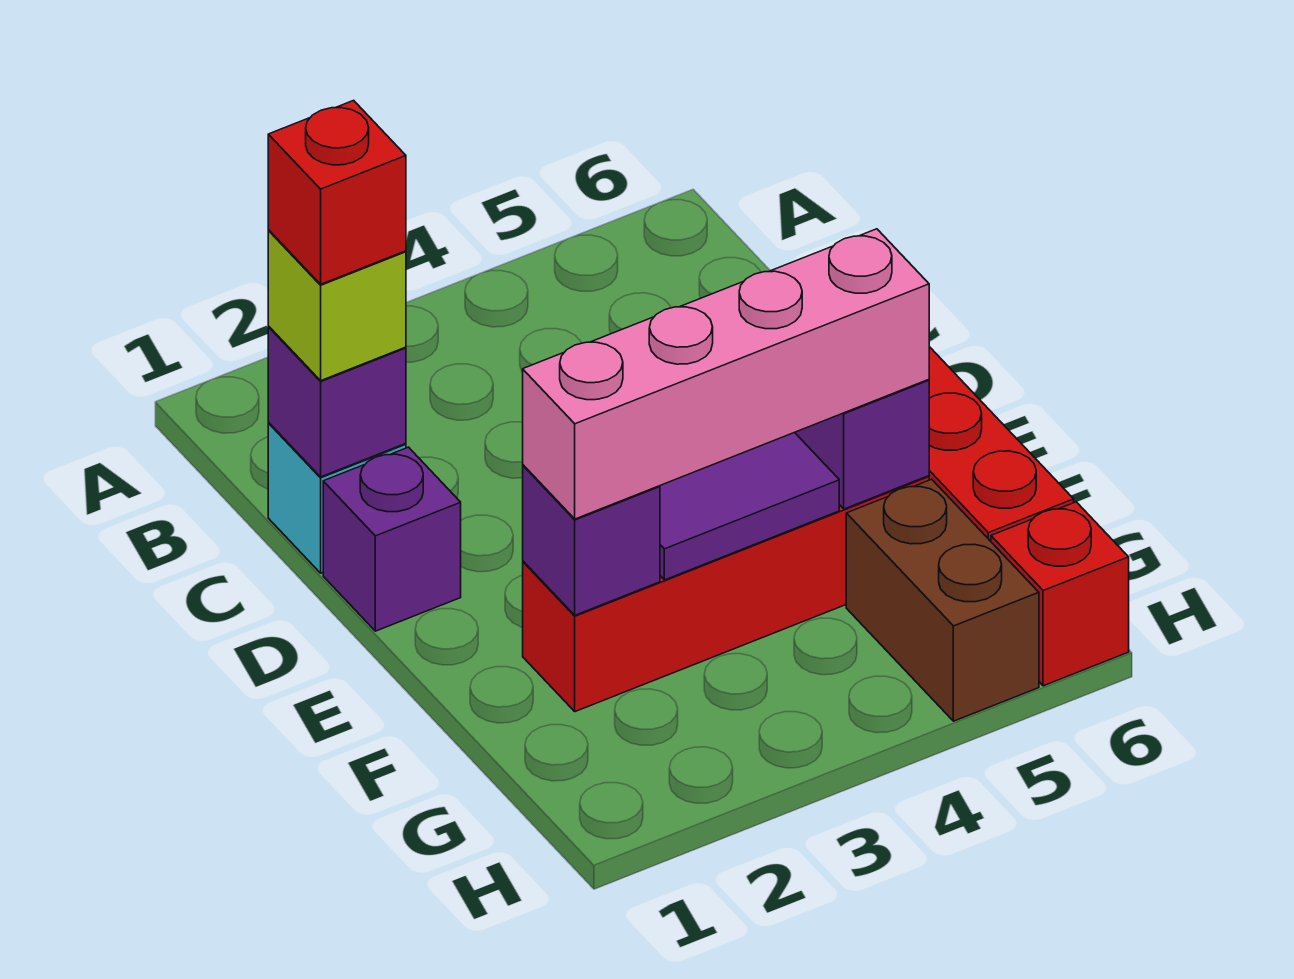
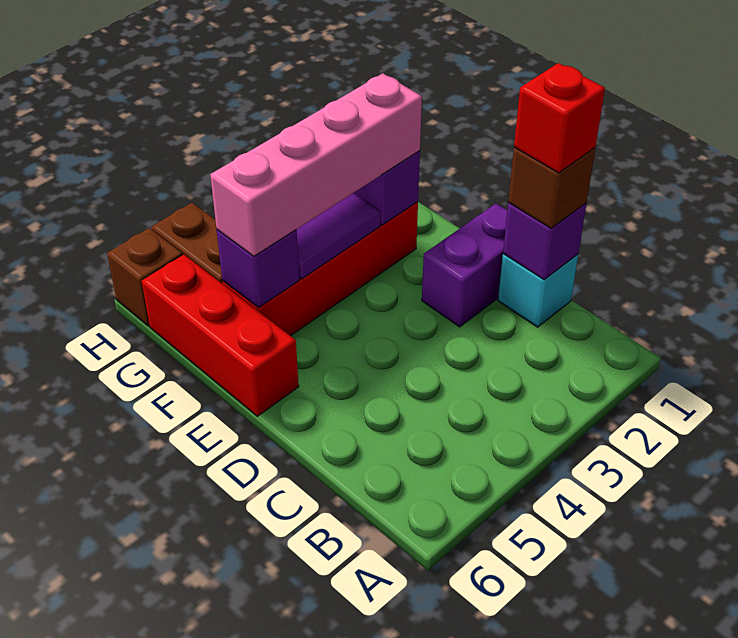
lime 1x1 brick [268,231,406,380] -> brown 1x1 brick [508,147,595,228]
purple 1x1 brick [323,447,461,631] -> purple 1x2 brick [422,204,507,327]
red 1x1 brick [991,502,1129,686] -> brown 1x1 brick [107,228,183,326]

